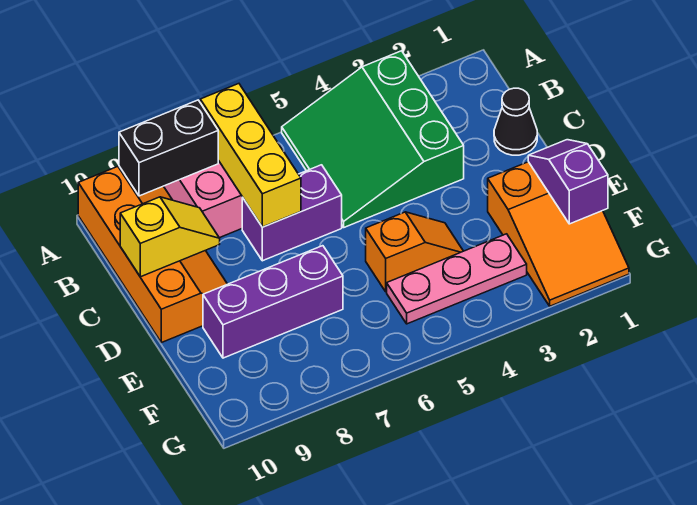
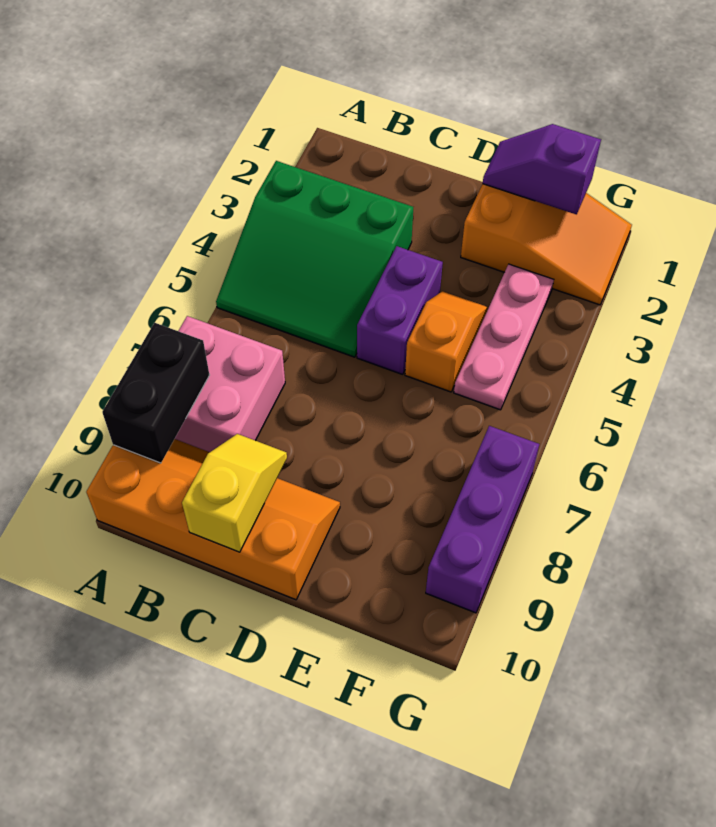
yellow 1x3 brick [200,84,301,227] -> none
black 1x1 cone [494,88,537,155] -> none
purple 1x2 brick [242,165,342,261] -> purple 1x2 brick moved to [357,246,443,374]
purple 1x3 brick [203,246,343,358] -> purple 1x3 brick moved to [426,426,539,613]

